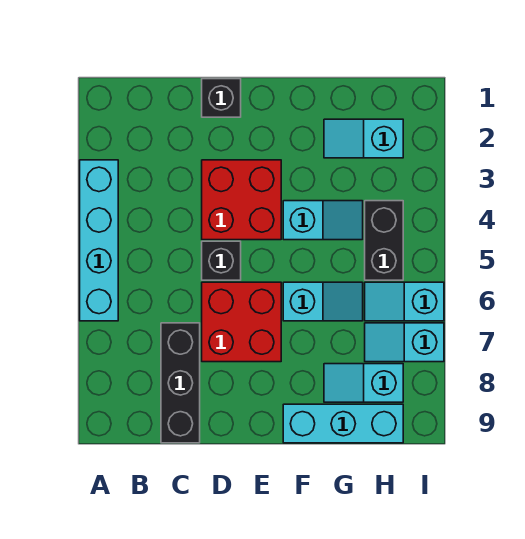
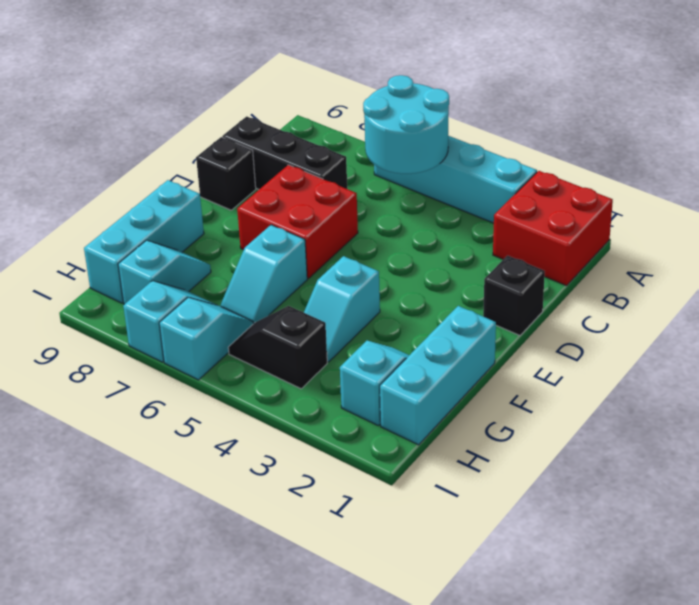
none -> cyan 2x2 round brick [363,75,449,174]
red 2x2 brick [202,160,281,240] -> red 2x2 brick moved to [493,171,613,286]
black 1x1 brick [202,241,241,280] -> black 1x1 brick moved to [196,137,256,210]
none -> cyan 1x3 brick [380,306,496,445]
black 1x2 brick [365,201,403,280] -> black 1x2 slope [228,306,327,389]

